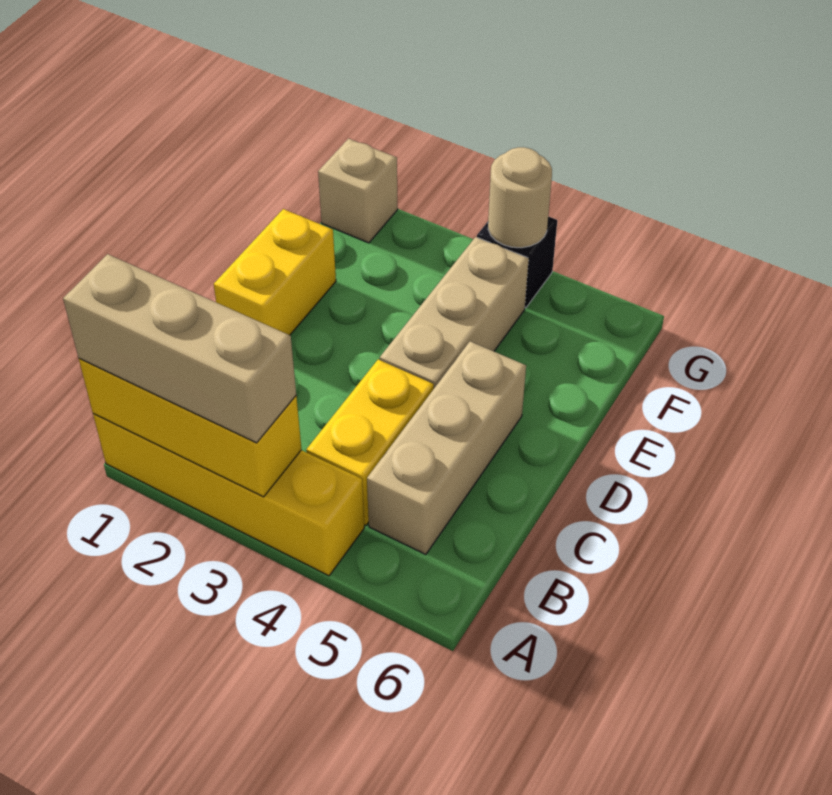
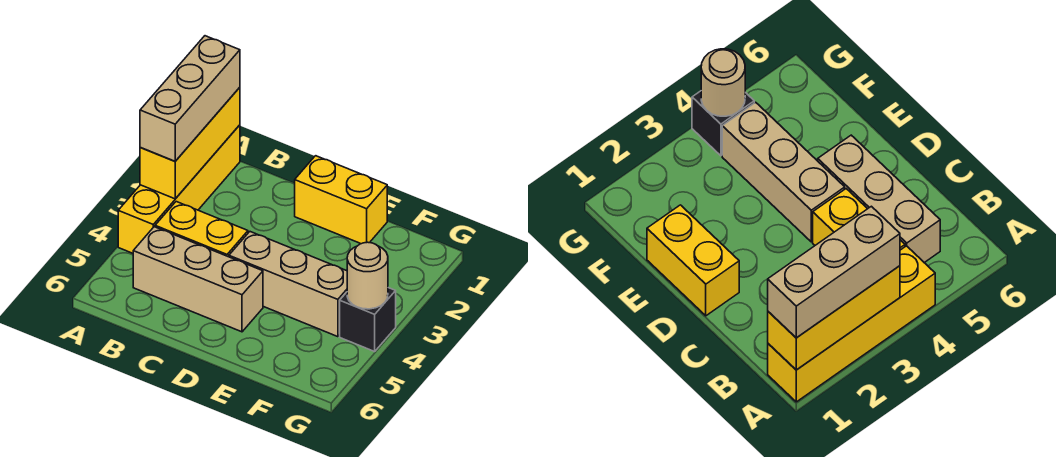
tan 1x1 brick [318,139,398,243] -> none

